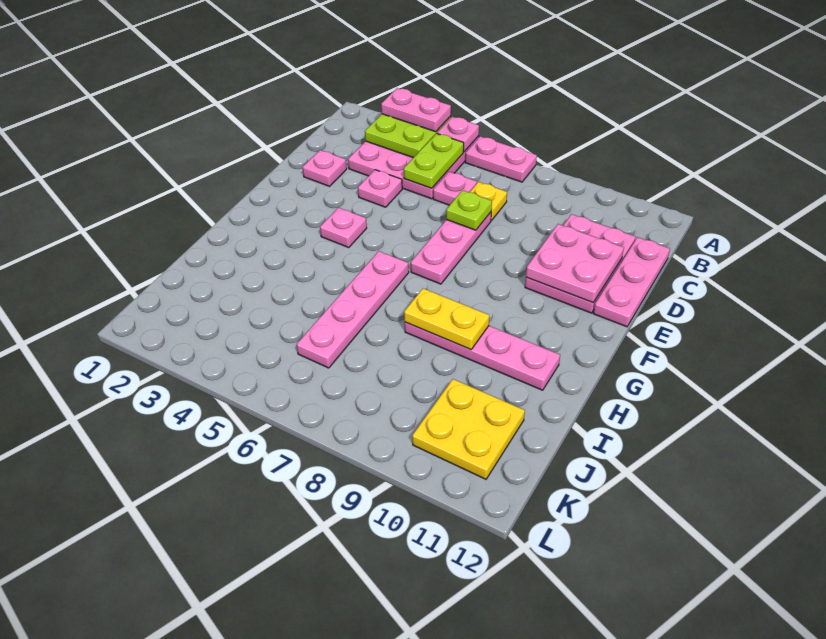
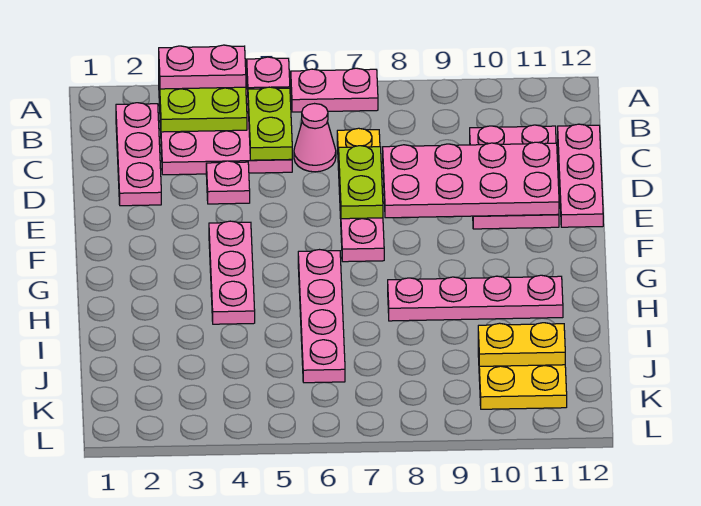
pink 1x1 plate [433,172,477,205] -> pink 1x1 cone [294,104,336,172]
pink 1x1 plate [303,150,347,186] -> pink 1x3 plate [116,103,161,206]
lime 1x1 plate [446,190,492,230] -> lime 1x2 plate [339,146,383,219]
pink 2x2 plate [526,224,624,303] -> pink 2x4 plate [383,142,559,218]
pink 1x1 plate [320,208,367,248] -> pink 1x3 plate [209,221,255,324]
yellow 1x2 plate [404,289,489,350] -> yellow 1x2 plate moved to [478,323,565,366]

